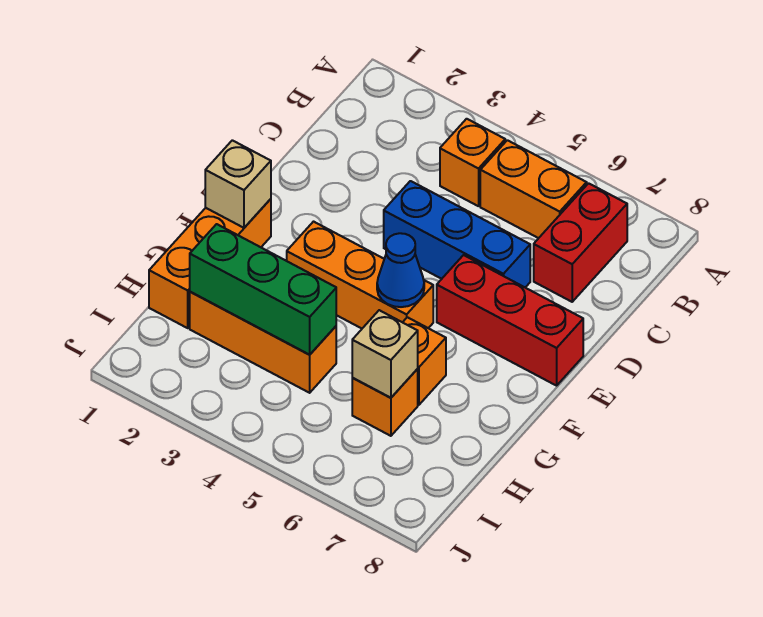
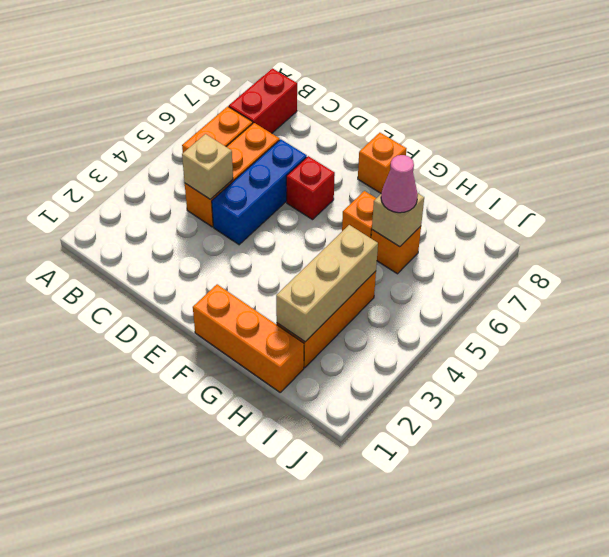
orange 1x1 brick [440,119,505,206] -> orange 1x1 brick moved to [358,133,406,193]
red 1x2 brick [534,183,627,302] -> red 1x2 brick turned to [229,68,297,133]
red 1x3 brick [437,255,583,386] -> red 1x1 brick [286,156,335,220]
tan 1x1 brick [205,140,271,228] -> tan 1x1 brick moved to [182,134,233,199]
orange 1x3 brick [287,222,433,328] -> orange 1x3 brick moved to [185,123,280,227]
blue 1x1 cone [377,233,424,307] -> none
green 1x3 brick [190,224,336,355] -> tan 1x3 brick [276,225,378,342]
none -> pink 1x1 cone [381,155,418,213]

